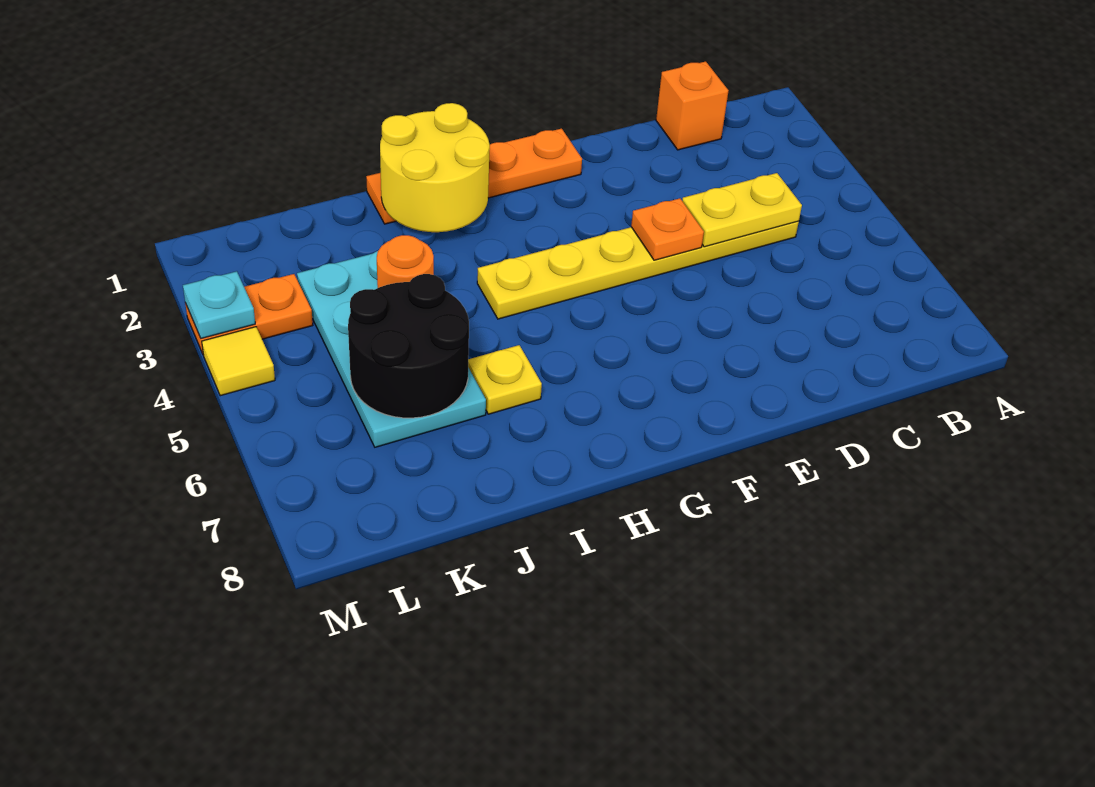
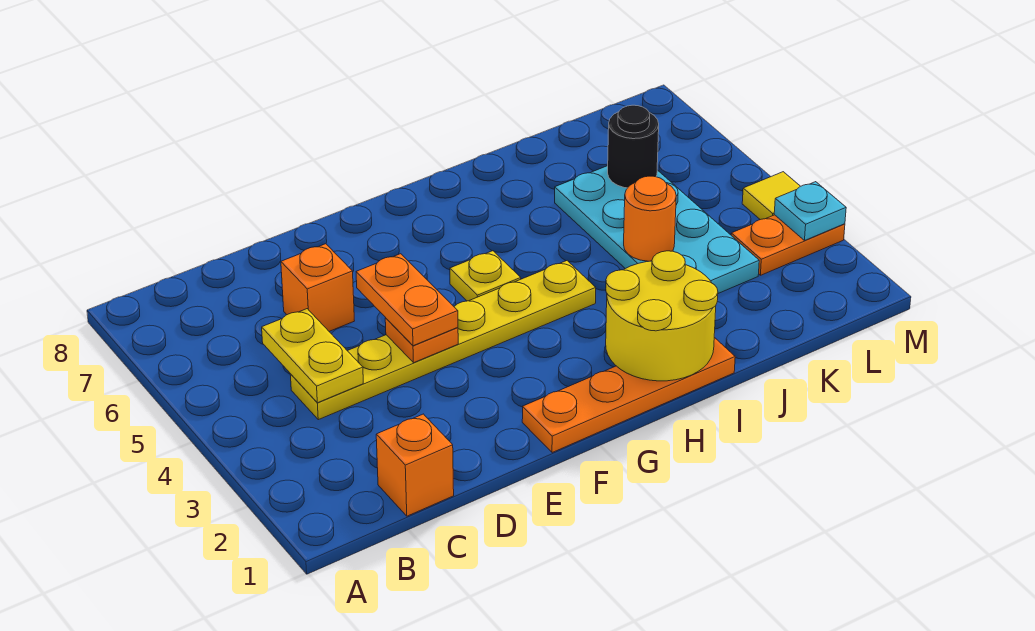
yellow 1x2 plate [682,173,802,247] -> yellow 1x2 plate turned to [262,309,363,403]
none -> orange 1x1 brick [281,244,354,331]
none -> orange 1x2 plate [356,254,458,346]
yellow 1x1 plate [468,345,542,414] -> yellow 1x1 plate moved to [450,251,521,301]
black 2x2 round brick [348,274,469,418] -> black 1x1 round brick [608,105,659,188]

